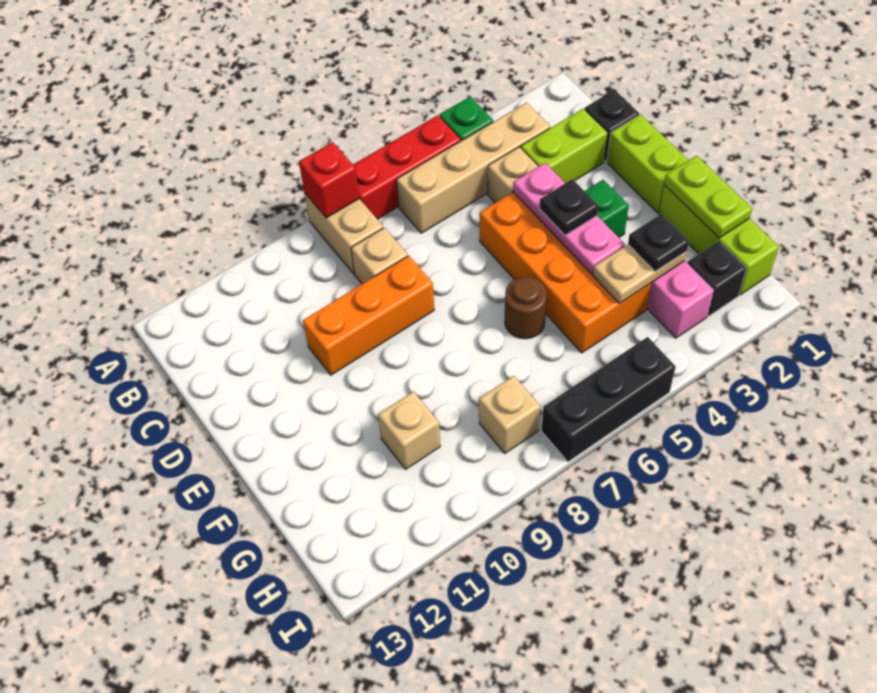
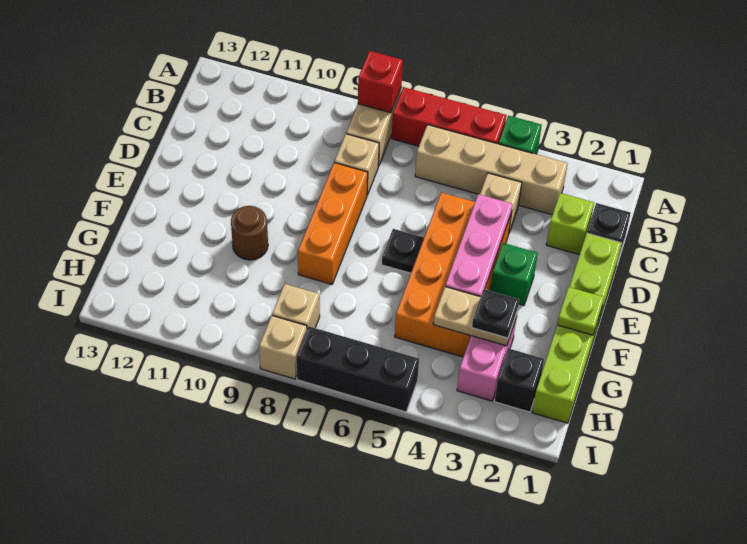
lime 1x2 brick [521,109,608,183] -> lime 1x1 brick [546,193,594,255]
orange 1x3 brick [303,256,434,375] -> orange 1x3 brick turned to [298,163,368,284]
black 1x1 plate [540,179,598,235] -> black 1x1 plate moved to [382,229,424,273]
lime 1x2 plate [664,156,752,238] -> lime 1x1 plate [557,287,604,335]
brown 1x1 round brick [505,277,547,339] -> brown 1x1 round brick moved to [231,206,268,260]
tan 1x1 brick [378,391,440,469] -> tan 1x1 brick moved to [259,316,307,379]

